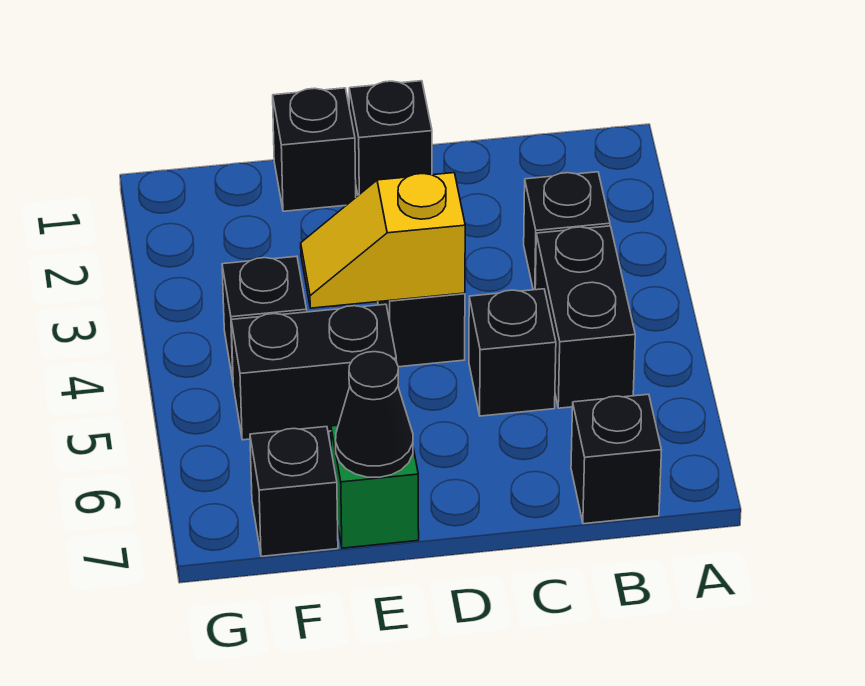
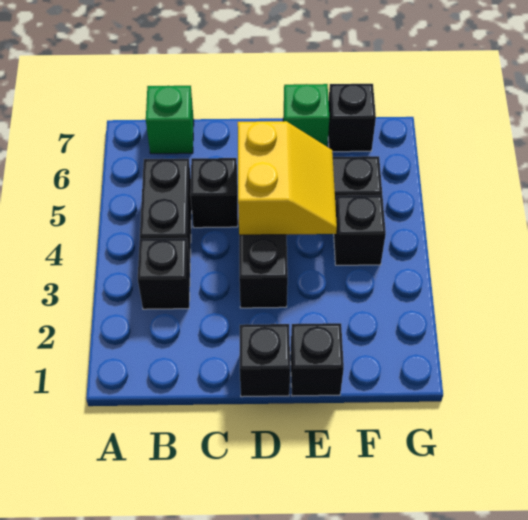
black 1x1 brick [571,394,661,524] -> green 1x1 brick [146,86,194,154]
yellow 1x2 slope [301,173,465,308] -> yellow 2x2 slope [238,121,337,235]
black 1x1 cone [336,352,413,477] -> none

